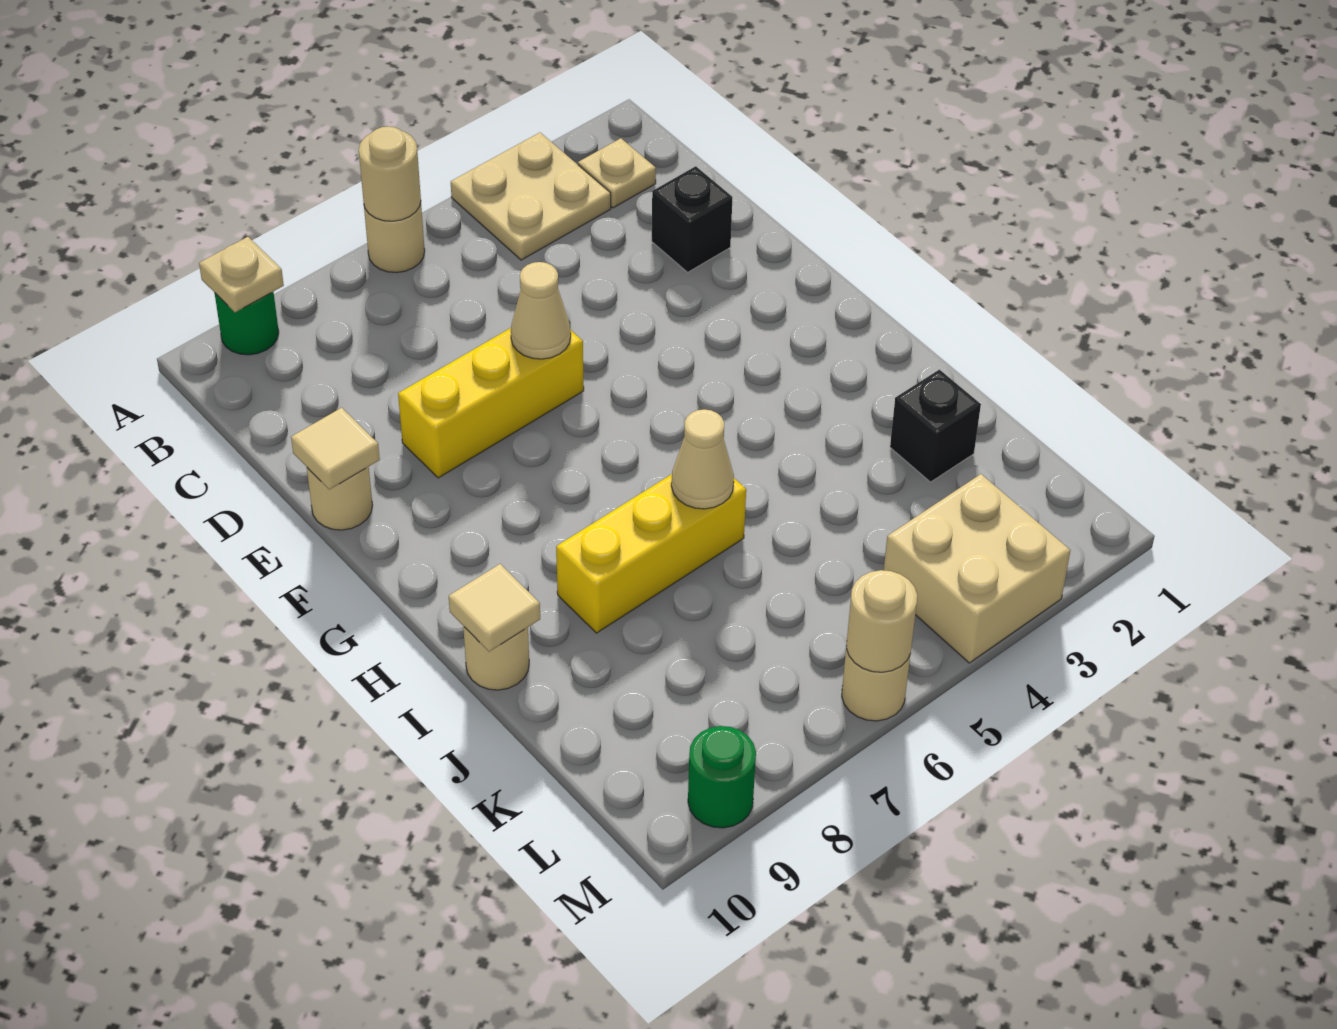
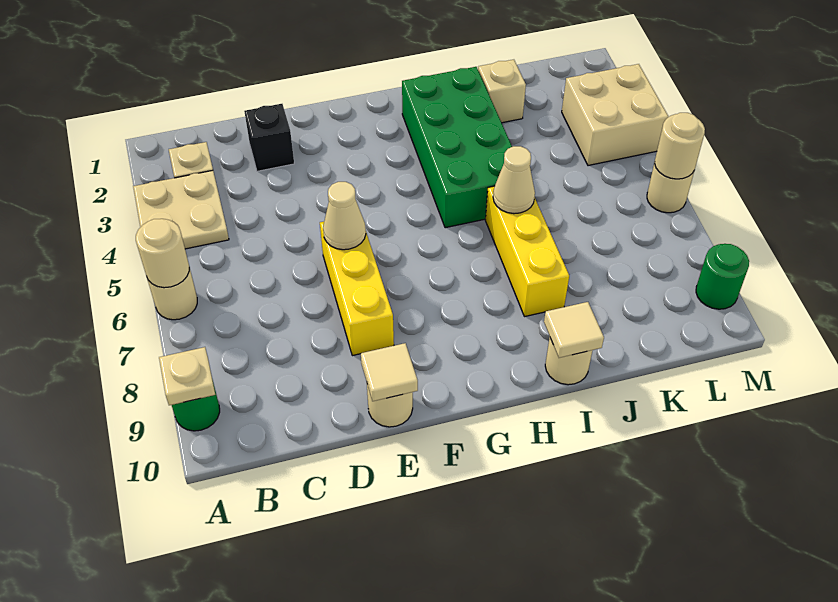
none -> green 2x4 brick [402,67,512,228]
black 1x1 brick [890,370,981,482] -> tan 1x1 brick [478,60,526,123]

